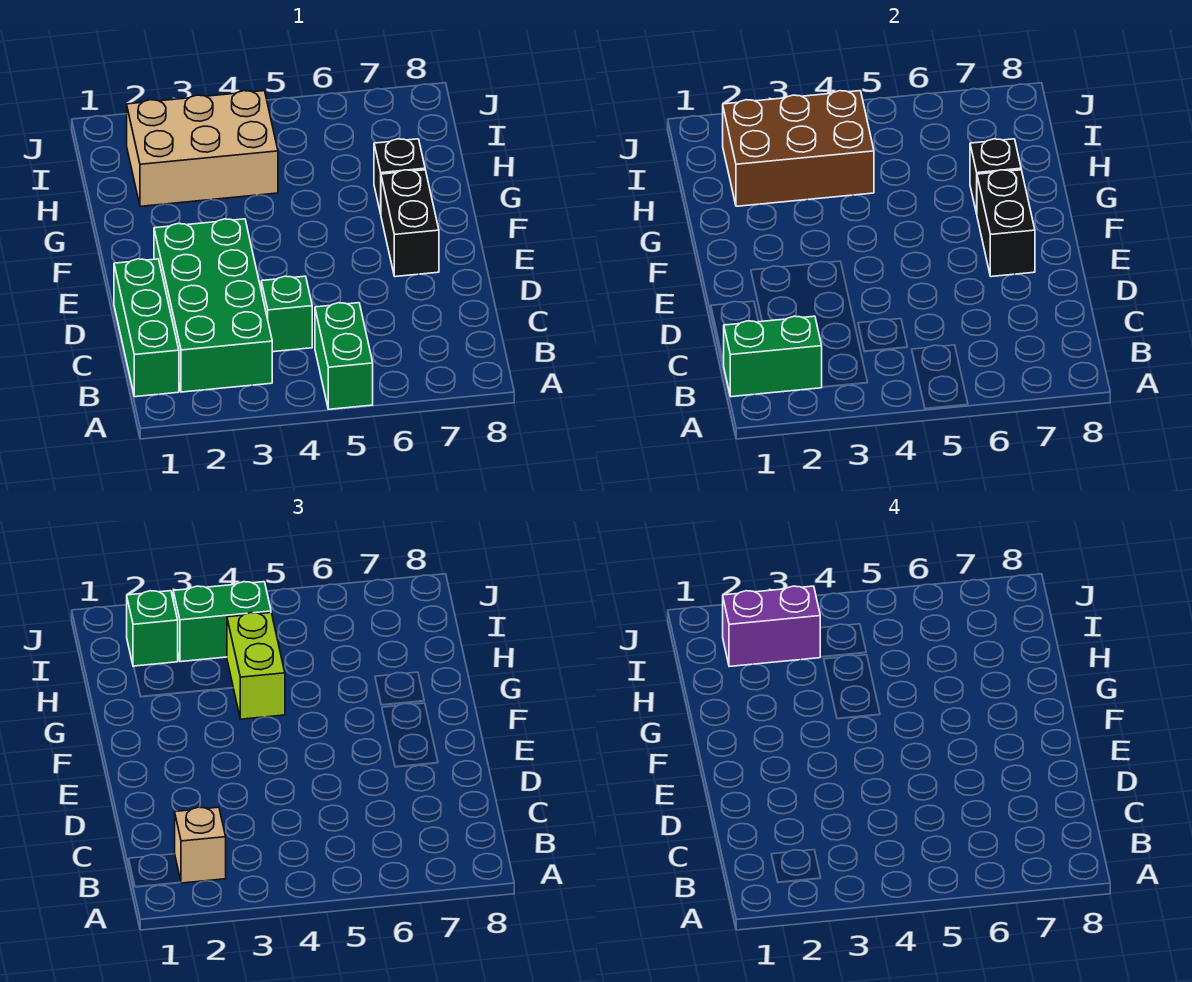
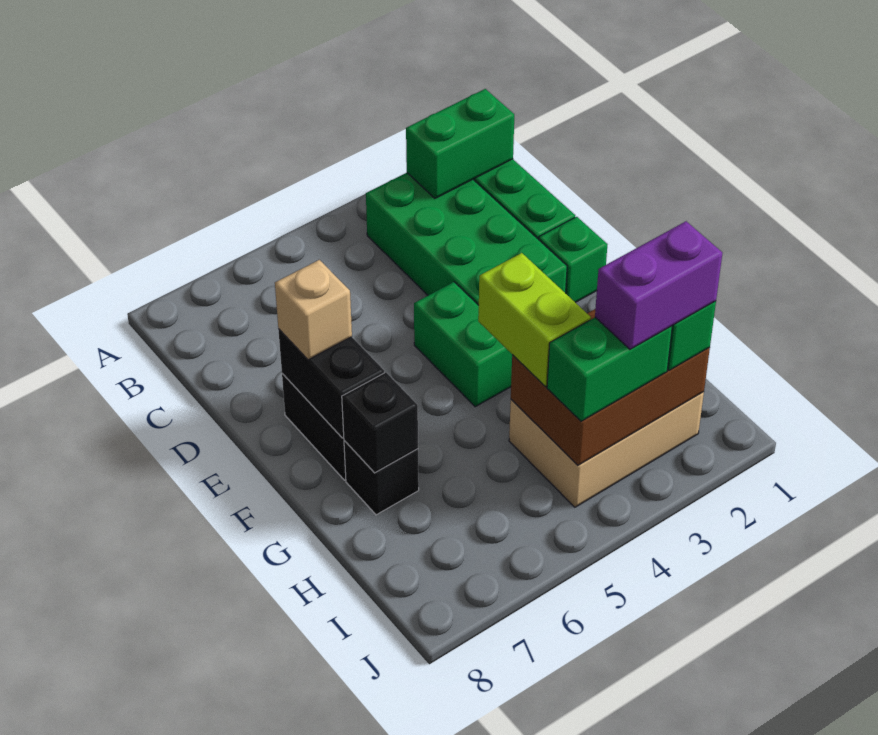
green 1x2 brick [315,303,373,409] -> green 1x2 brick moved to [414,282,512,407]
tan 1x1 brick [175,807,226,883] -> tan 1x1 brick moved to [275,260,352,360]
green 1x1 brick [261,276,312,352] -> green 1x1 brick moved to [538,217,608,302]

